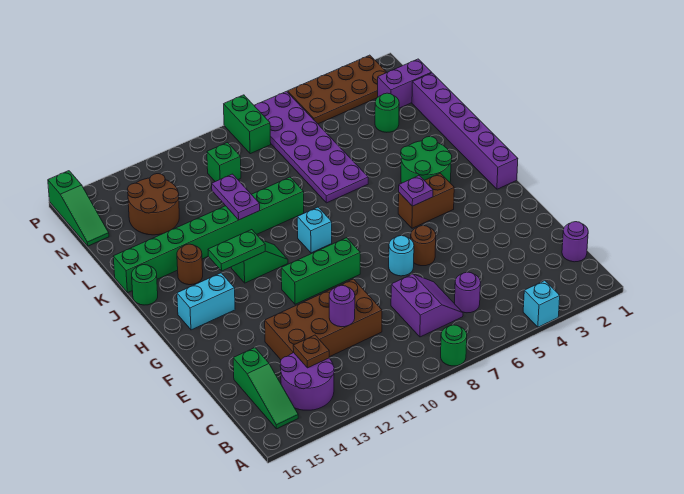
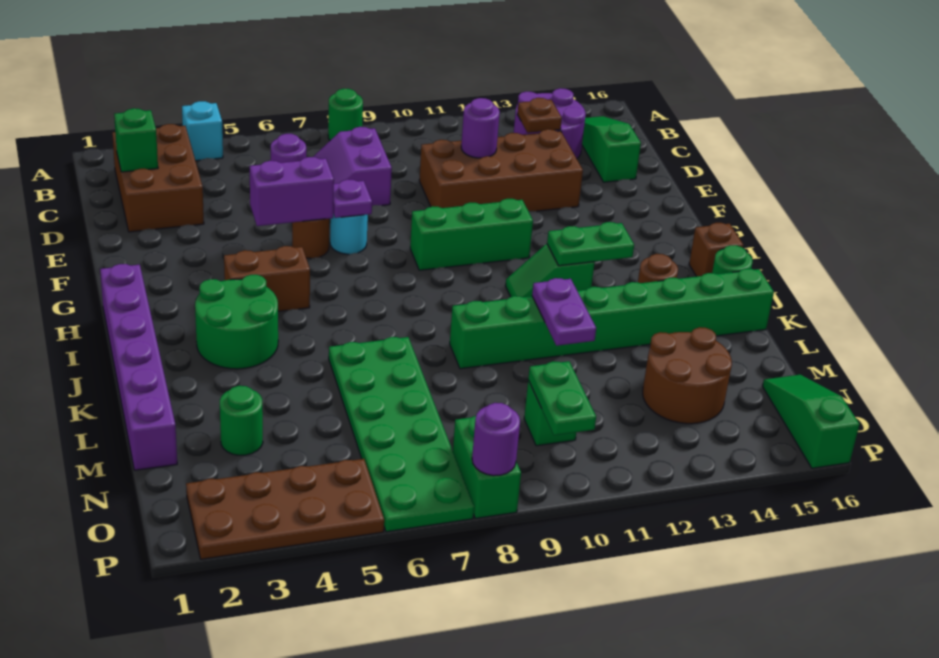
none -> brown 2x3 brick [112,124,204,232]
purple 1x1 round brick [562,222,588,262] -> purple 1x1 round brick moved to [472,403,520,476]
none -> green 1x1 brick [114,108,158,172]
purple 1x1 plate [399,176,433,206] -> purple 1x1 plate moved to [333,179,372,218]
cyan 1x2 brick [177,273,235,330] -> none
cyan 1x1 brick [297,207,332,253] -> none
none -> brown 1x1 brick [689,223,743,277]
purple 2x6 plate [254,91,368,203] -> green 2x6 plate [329,337,474,532]
purple 1x2 brick [377,59,432,108] -> purple 1x2 brick moved to [250,157,334,226]
none -> green 1x2 plate [528,361,596,435]

